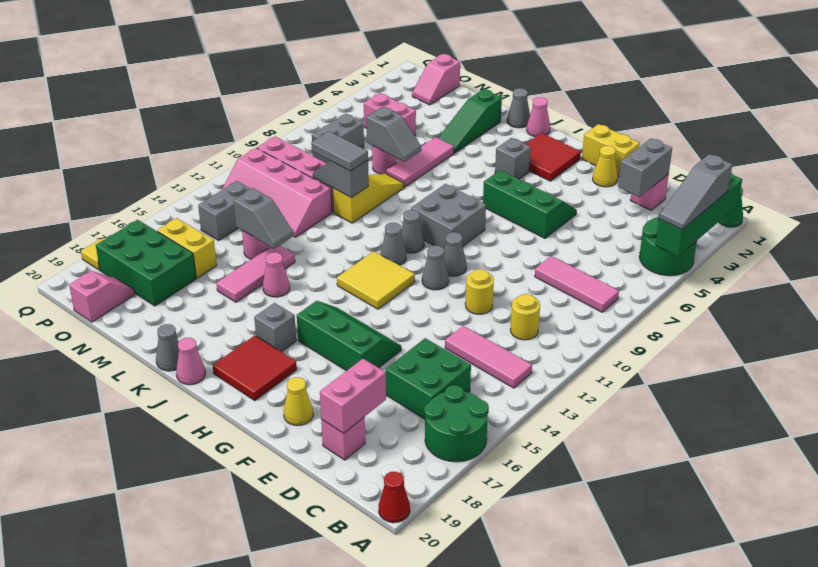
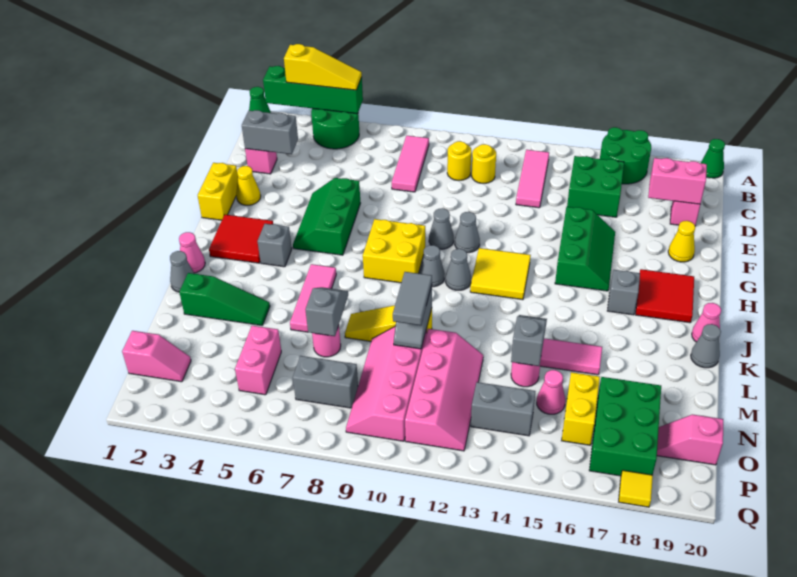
grey 1x3 slope [659,154,732,230] -> yellow 1x3 slope [284,44,362,90]
red 1x1 cone [378,472,410,523] -> green 1x1 cone [701,139,725,178]
yellow 1x1 round brick [465,269,494,314] -> yellow 1x1 round brick moved to [447,141,471,180]
green 2x3 slope [297,301,401,371] -> green 2x3 slope turned to [555,207,615,291]
grey 2x2 brick [411,184,486,249] -> yellow 2x2 brick [363,219,425,283]
pink 1x1 cone [263,252,290,297] -> pink 1x1 cone moved to [537,370,565,414]
pink 1x3 tile [386,137,454,187] -> pink 1x3 tile turned to [290,264,336,332]

